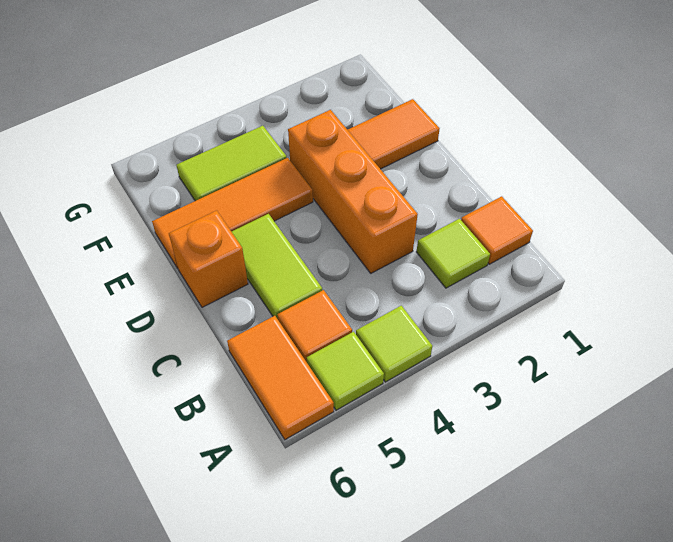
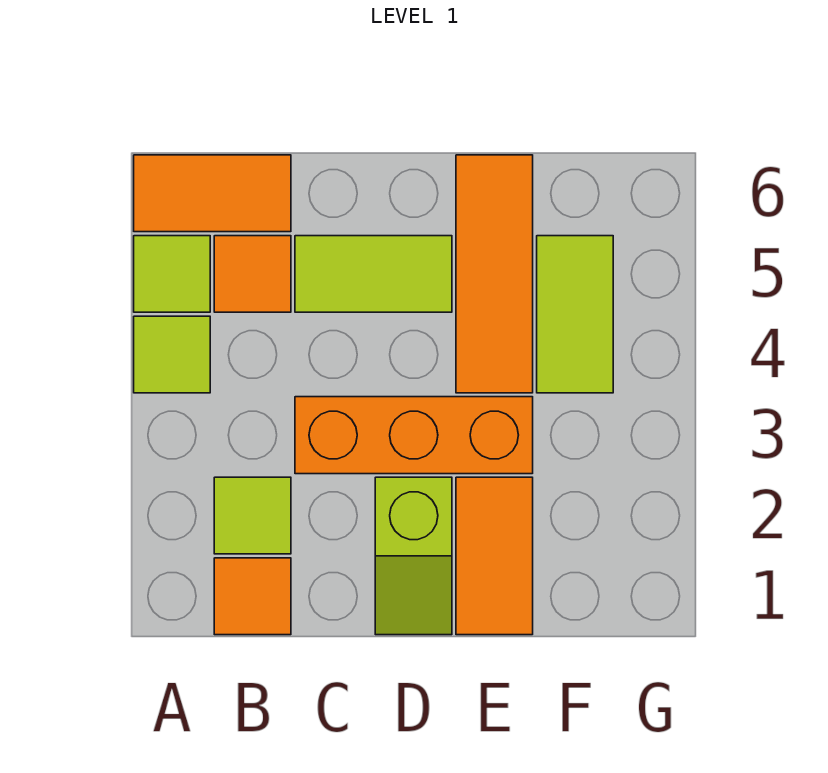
none -> lime 1x2 slope [375,477,452,635]
orange 1x1 brick [169,211,248,307] -> none

